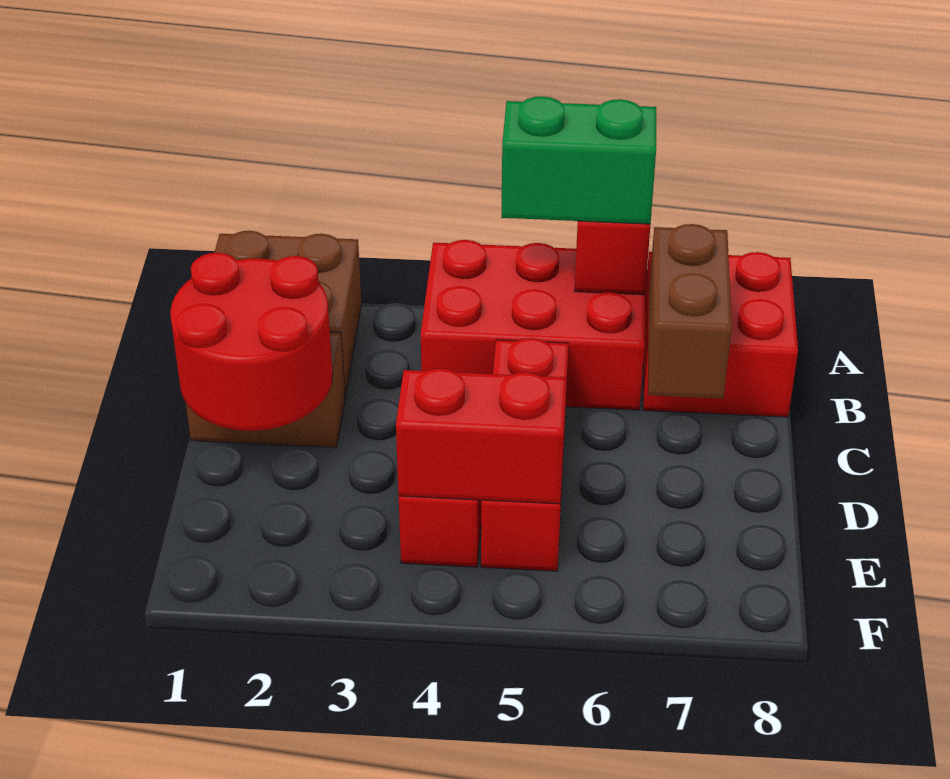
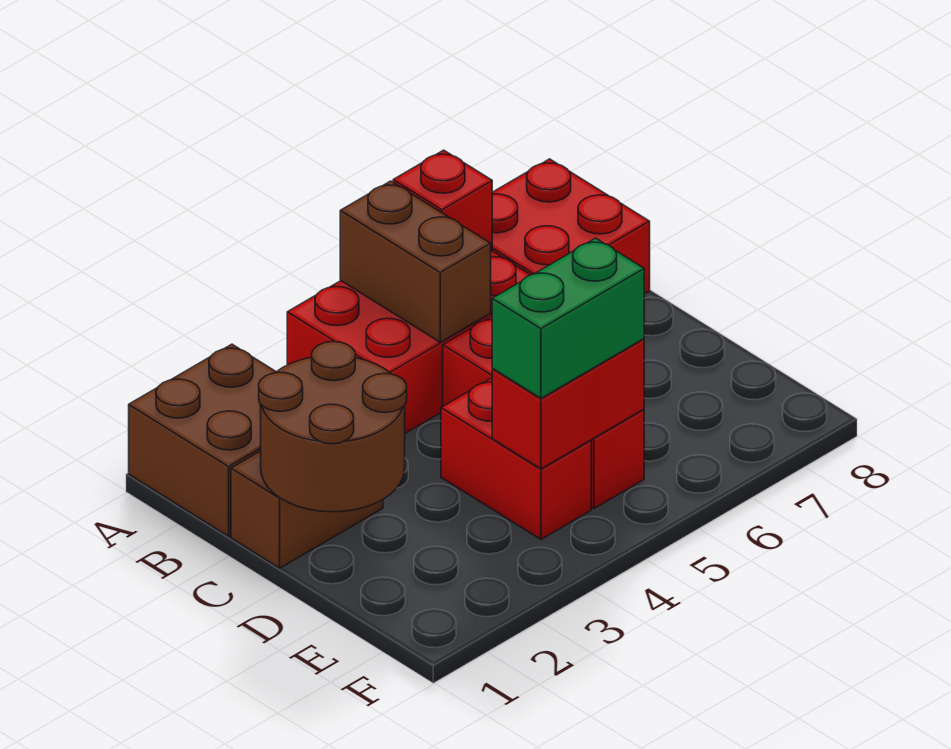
green 1x2 brick [501,96,656,224] -> green 1x2 brick moved to [492,238,644,398]
brown 1x2 brick [648,224,732,399] -> brown 1x2 brick moved to [340,181,491,342]
red 2x2 round brick [170,253,333,431] -> brown 2x2 round brick [259,342,407,512]

